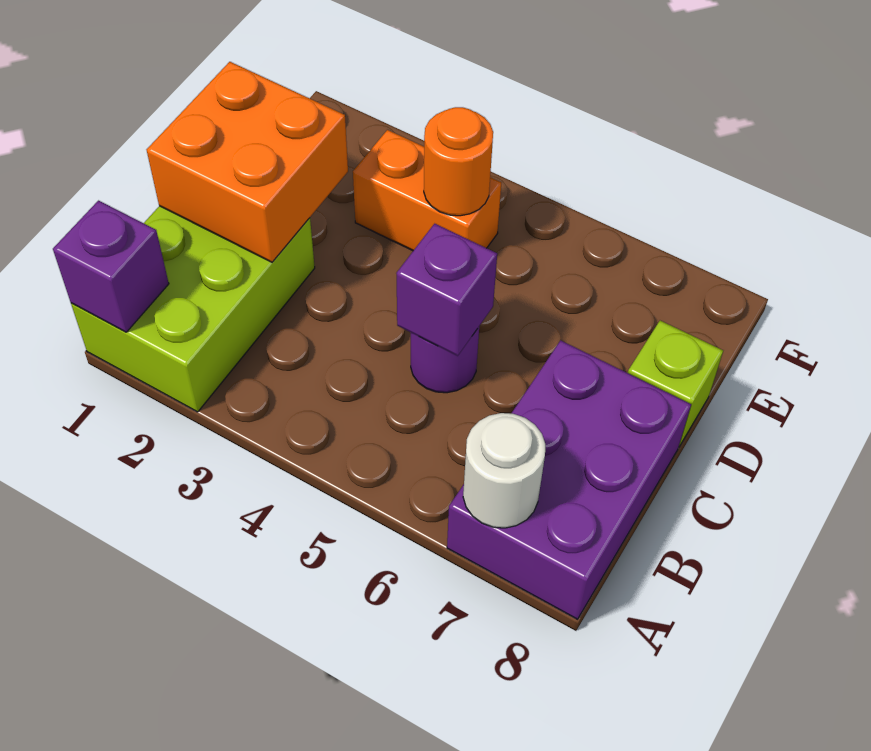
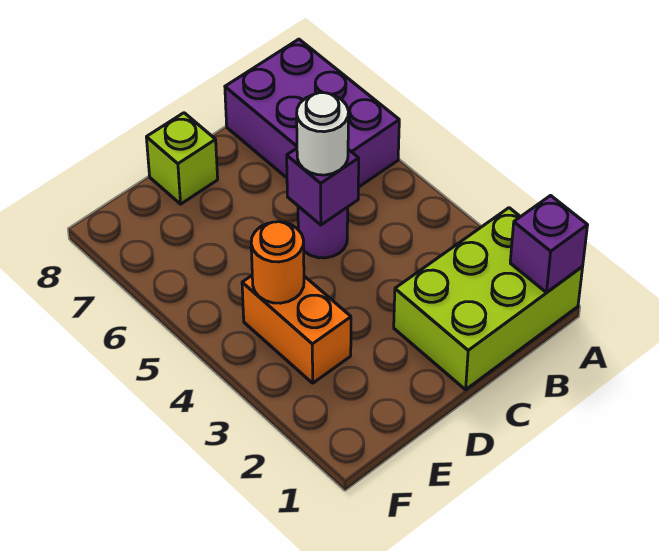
purple 2x3 brick [447,340,691,619] -> purple 2x3 brick turned to [225,39,399,187]
white 1x1 round brick [463,413,545,528] -> white 1x1 round brick moved to [297,93,348,175]
orange 2x2 brick [147,62,348,262] -> none

